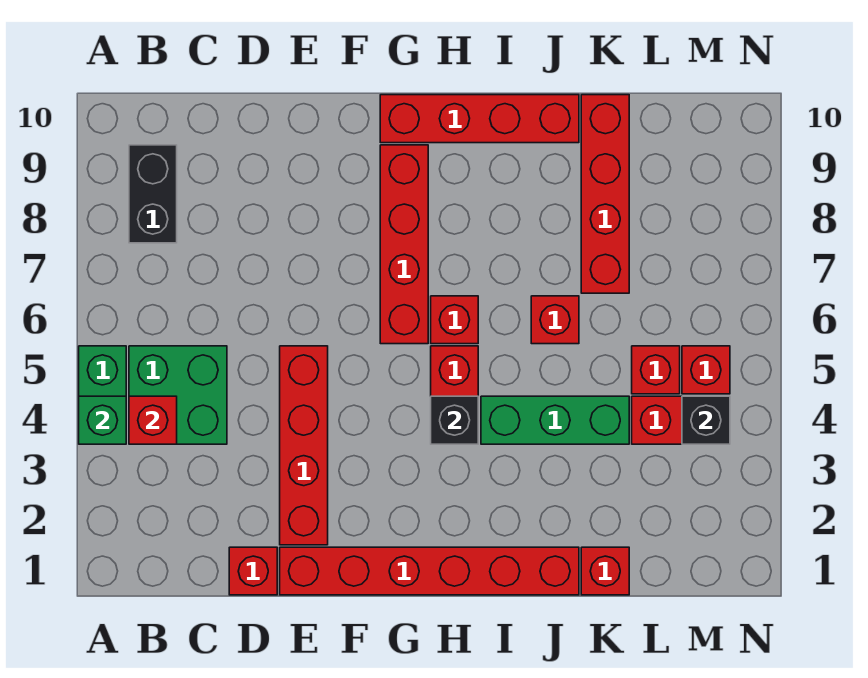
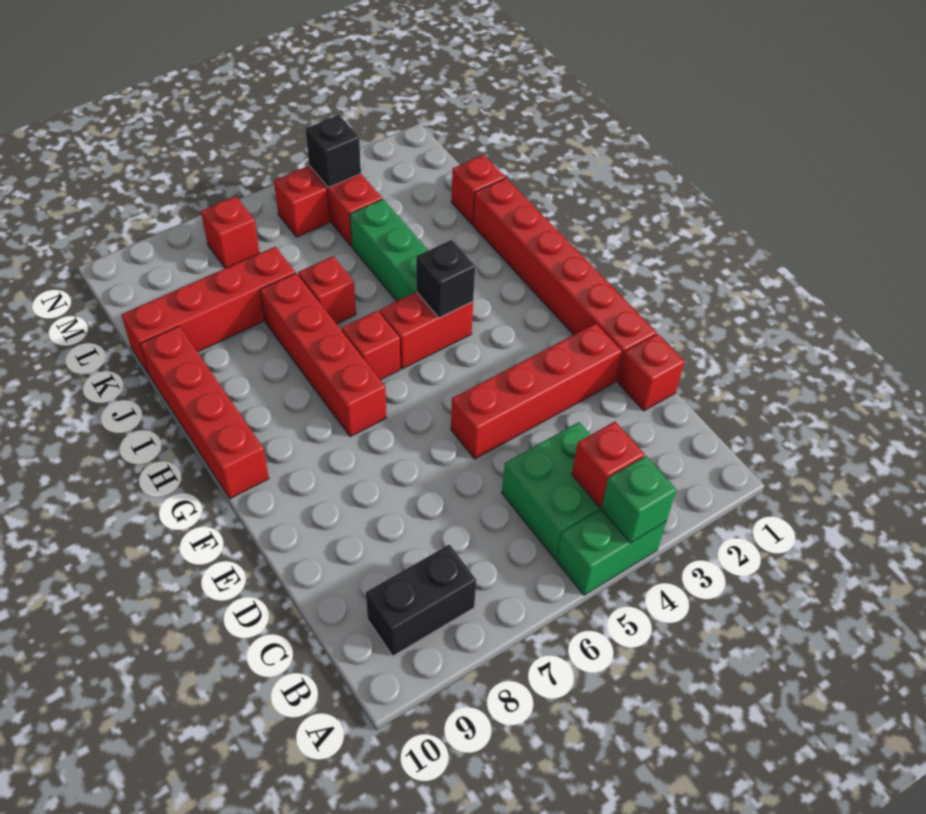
red 1x4 brick [380,145,428,344] -> red 1x4 brick turned to [260,273,386,437]
red 1x1 brick [632,346,680,394] -> red 1x1 brick moved to [201,196,259,268]

